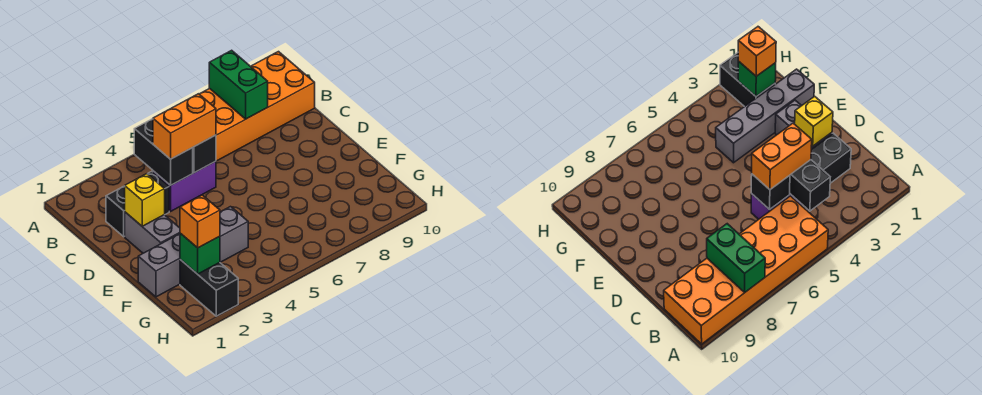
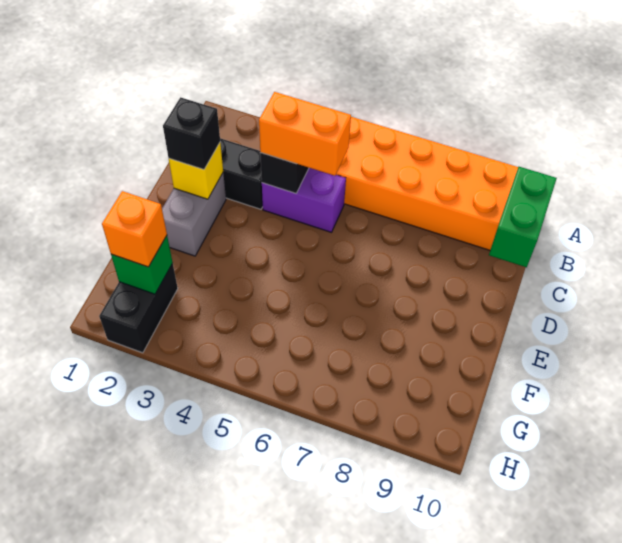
green 1x2 brick [209,50,268,119] -> green 1x2 brick moved to [489,167,557,267]
black 1x1 brick [193,135,216,173] -> black 1x1 brick moved to [163,97,220,170]
grey 1x4 brick [138,207,248,297] -> none

